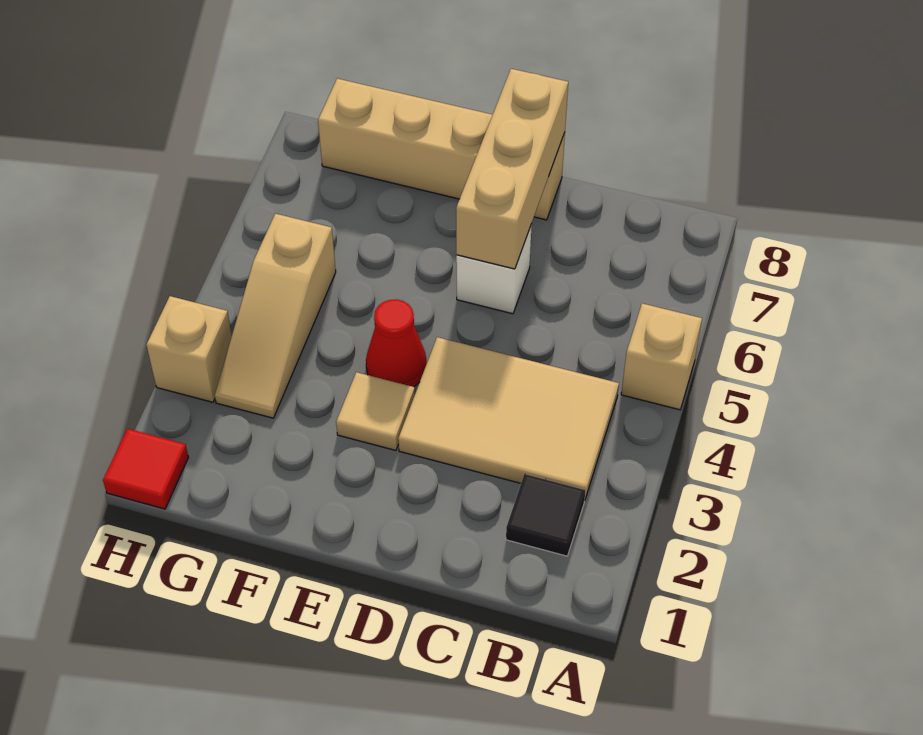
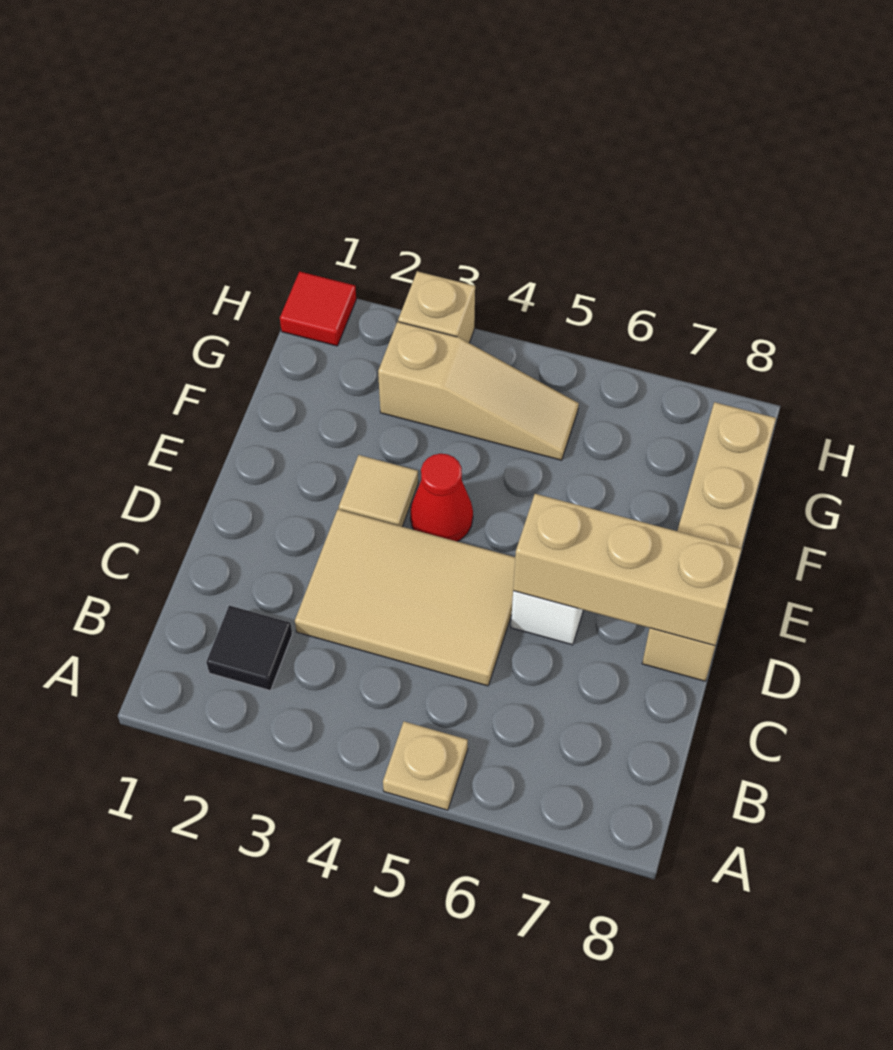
tan 1x1 brick [621,303,702,410] -> tan 1x1 plate [383,722,468,810]
tan 2x3 tile [398,337,619,499] -> tan 2x3 tile turned to [295,510,515,686]
tan 1x3 slope [215,214,336,418] -> tan 1x3 slope turned to [378,322,579,460]

